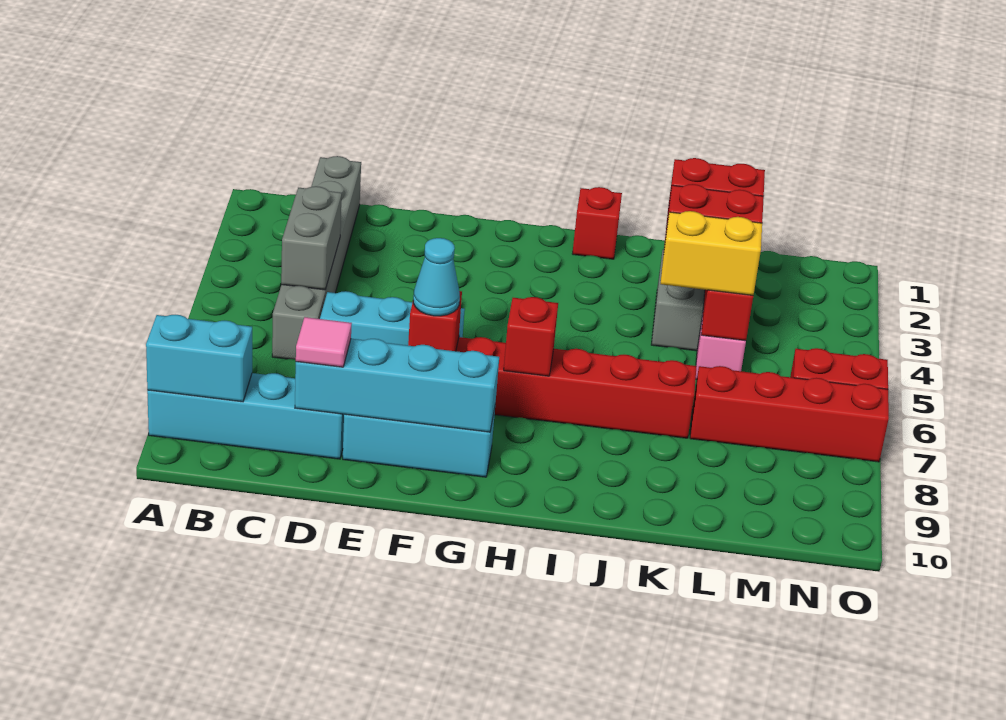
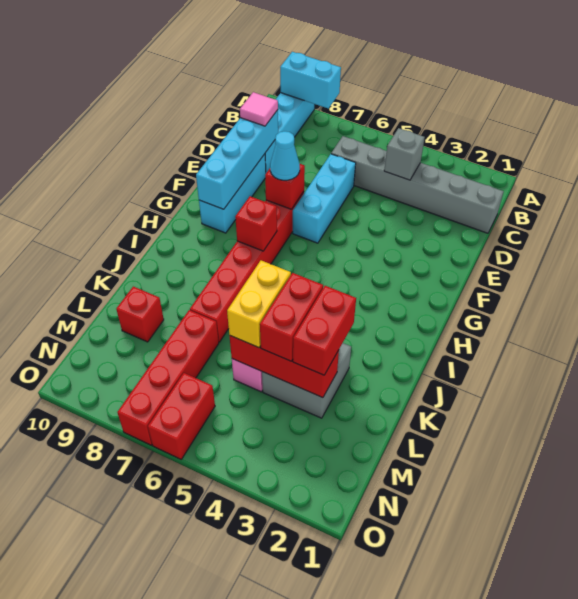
cyan 1x2 brick [146,315,252,402] -> cyan 1x2 brick turned to [280,52,341,108]
grey 1x2 brick [281,186,342,290] -> grey 1x1 brick [384,128,425,180]
red 1x1 brick [572,187,622,259] -> red 1x1 brick moved to [116,287,164,342]

